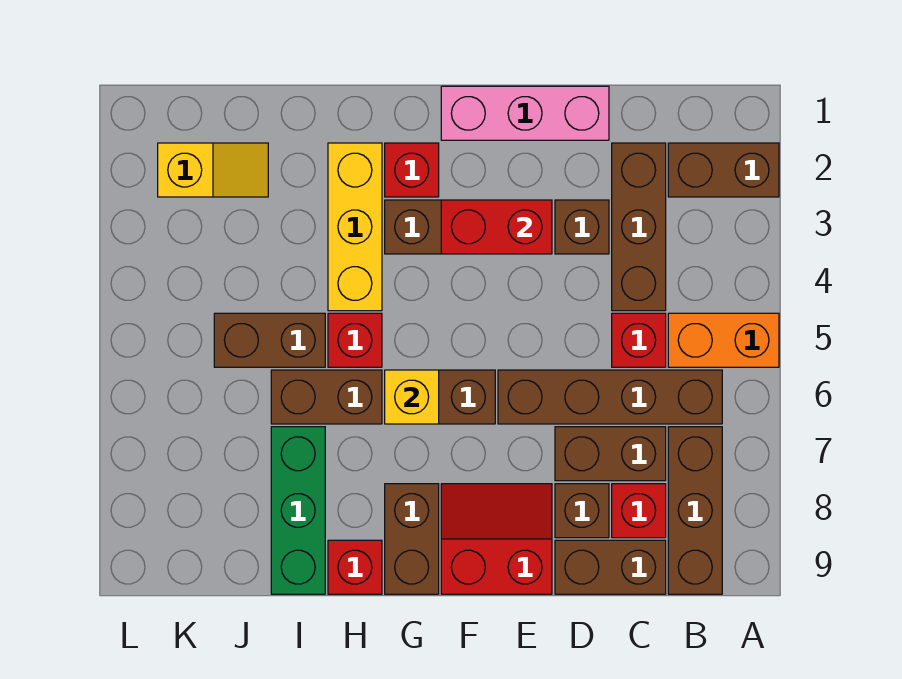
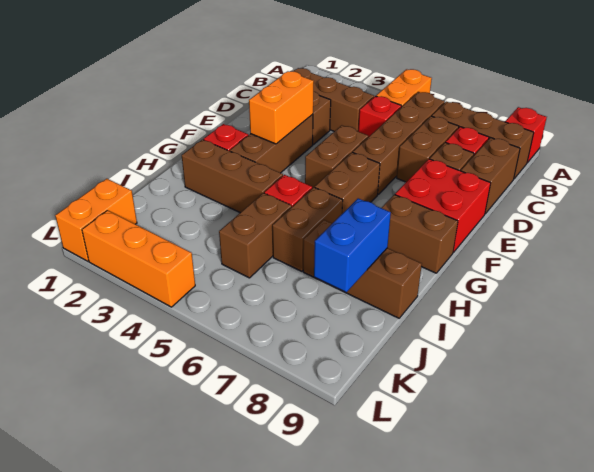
brown 1x2 brick [668,143,779,197] -> brown 1x2 brick moved to [305,125,368,188]
pink 1x3 brick [441,86,609,140] -> none
red 1x2 brick [441,200,552,254] -> orange 1x2 brick [249,71,314,144]
red 2x2 slope [441,484,552,594] -> red 2x2 brick [395,159,491,253]
yellow 1x1 brick [385,370,439,424] -> none
yellow 1x3 brick [328,143,382,311] -> brown 1x3 brick [182,140,283,213]
red 1x1 brick [328,540,382,594] -> red 1x1 brick moved to [505,107,547,163]
green 1x3 brick [271,427,325,594] -> brown 1x3 brick [303,220,422,318]
none -> blue 1x2 brick [314,198,391,292]
yellow 1x2 slope [158,143,268,197] -> none
none -> orange 1x2 brick [55,179,137,261]
none -> orange 1x3 brick [82,210,195,307]

